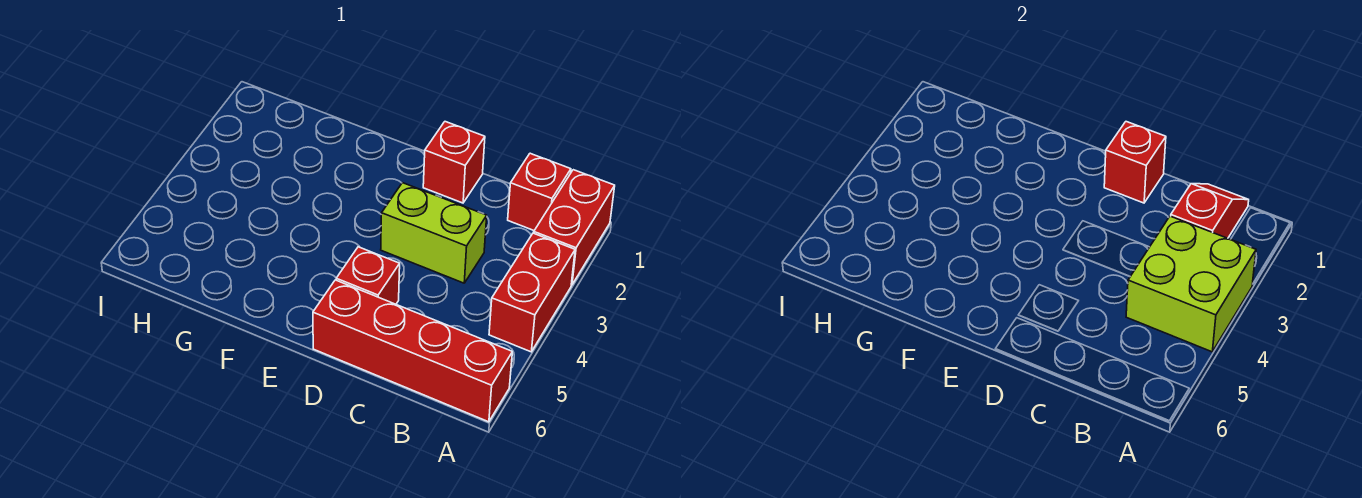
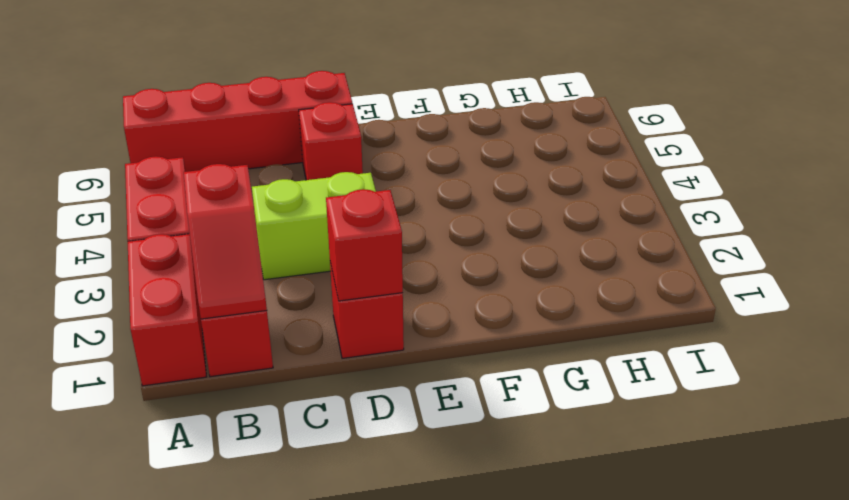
lime 2x2 brick [1126,216,1256,352] -> none

